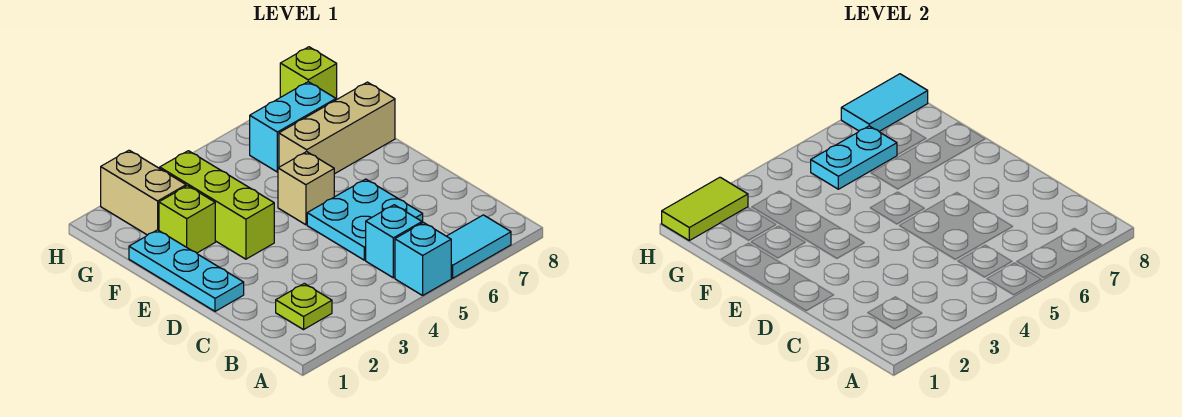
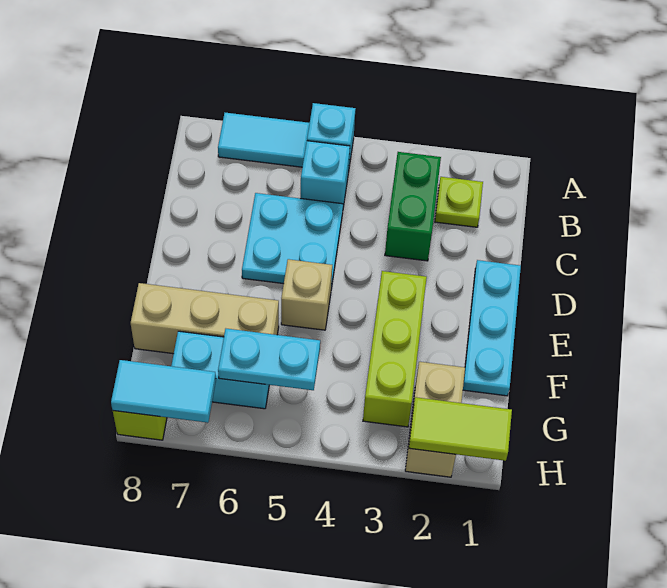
none -> green 1x2 brick [385,152,441,261]
lime 1x1 brick [159,186,215,253] -> none

